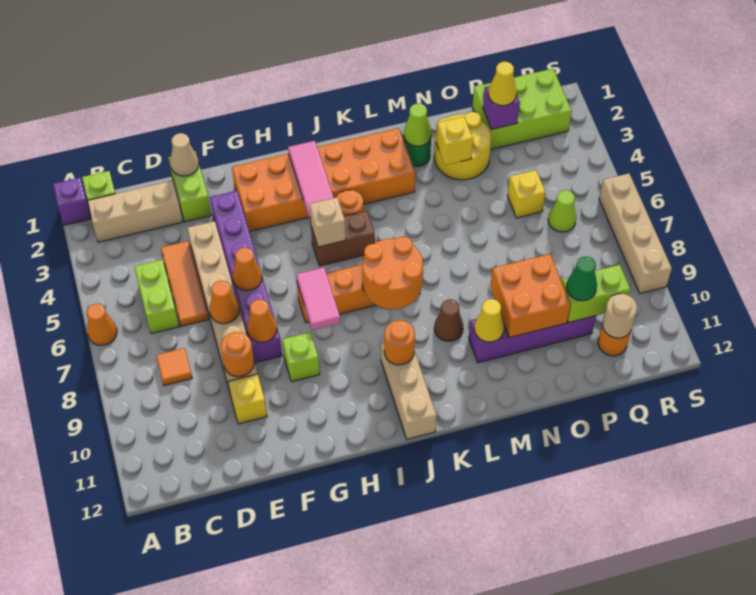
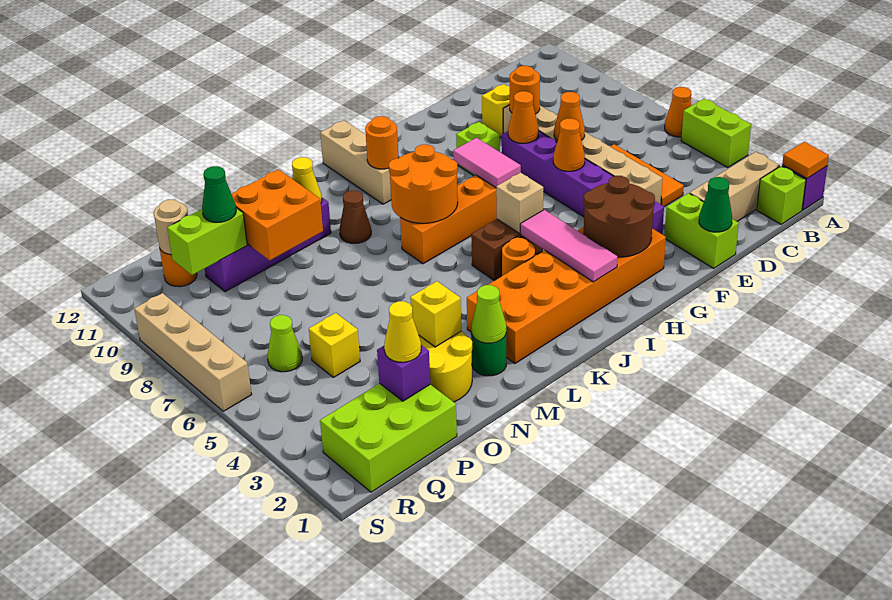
lime 1x2 brick [135,260,179,334] -> lime 1x2 brick moved to [681,99,751,167]
orange 1x1 tile [156,348,192,386] -> orange 1x1 tile moved to [782,142,829,178]
tan 1x1 cone [170,133,199,176] -> green 1x1 cone [699,177,732,232]
none -> brown 2x2 round brick [584,176,655,257]

